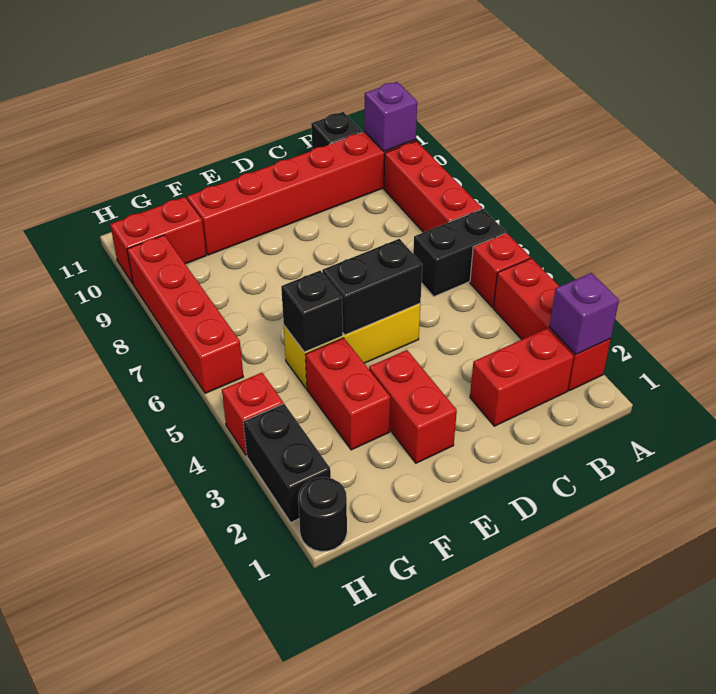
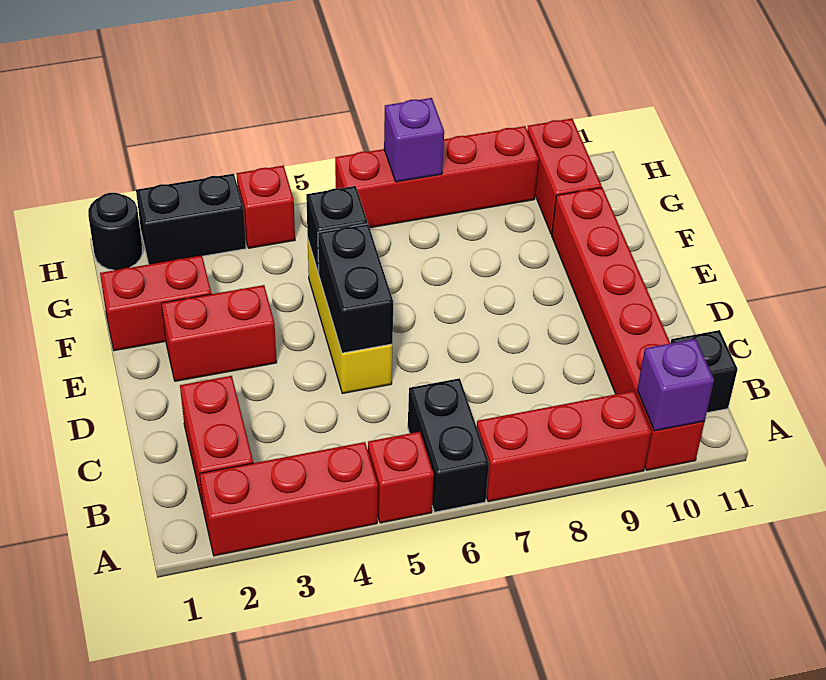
purple 1x1 brick [549,273,619,354] -> purple 1x1 brick moved to [384,98,444,182]
red 1x2 brick [305,338,390,450] -> red 1x2 brick moved to [100,256,211,351]

